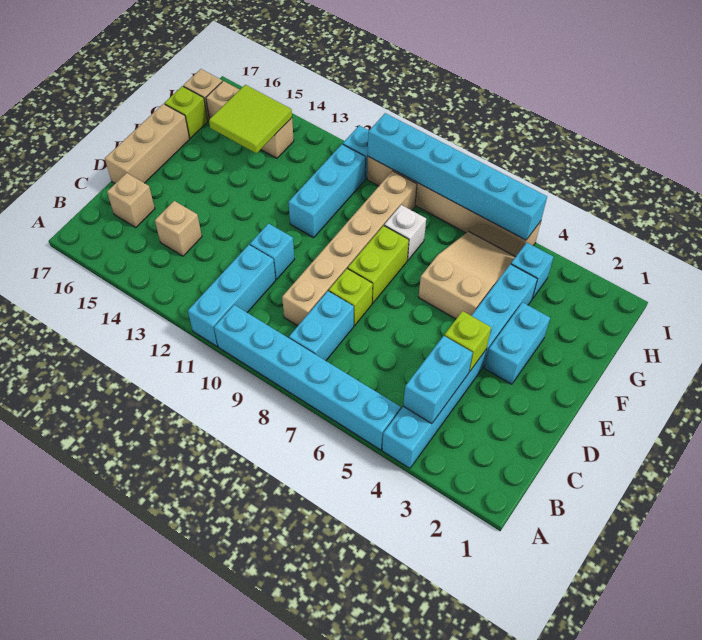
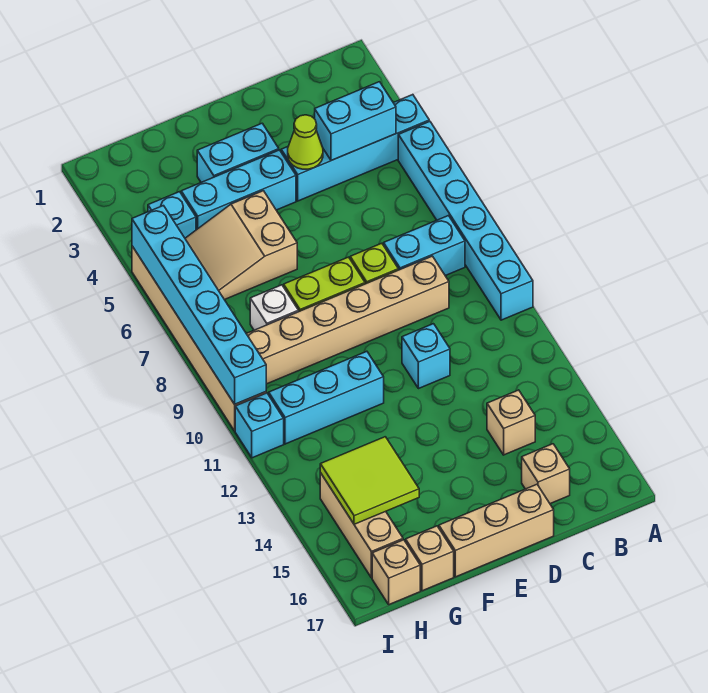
cyan 1x3 brick [188,245,276,346] -> none
lime 1x1 brick [444,311,491,372] -> lime 1x1 cone [288,115,323,169]
lime 1x1 brick [164,86,208,138] -> tan 1x1 brick [406,526,454,591]

